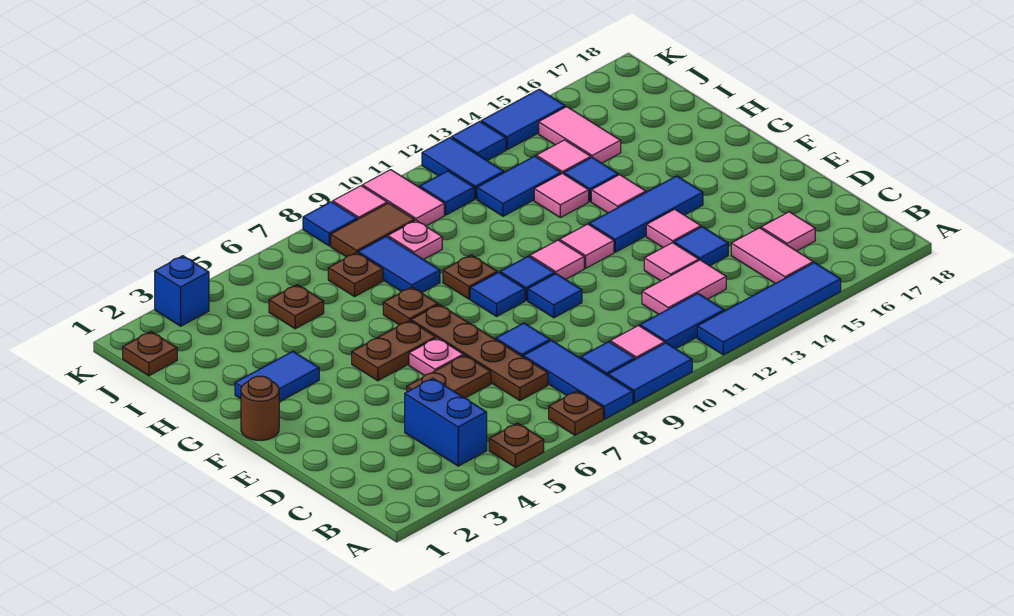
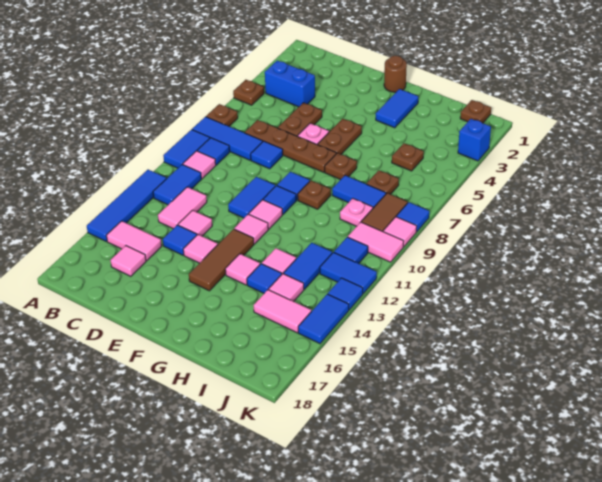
blue 1x1 tile [528,274,582,318] -> blue 1x2 tile [228,177,275,218]
blue 1x3 tile [589,176,703,252] -> brown 1x3 tile [189,229,254,291]

